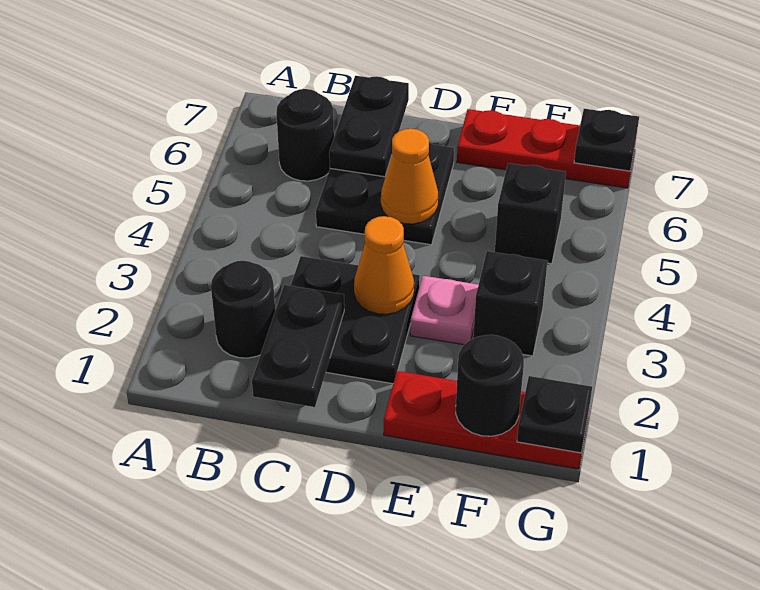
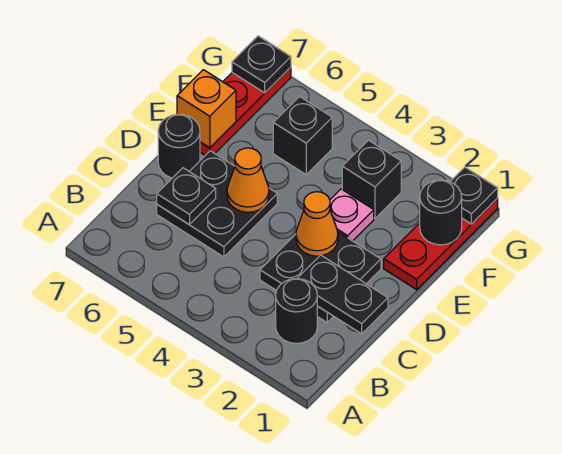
black 1x1 round brick [276,89,334,181] -> black 1x1 round brick moved to [158,114,200,178]
black 1x2 plate [329,76,409,177] -> black 1x1 plate [157,168,216,225]
none -> orange 1x1 brick [177,70,236,148]

